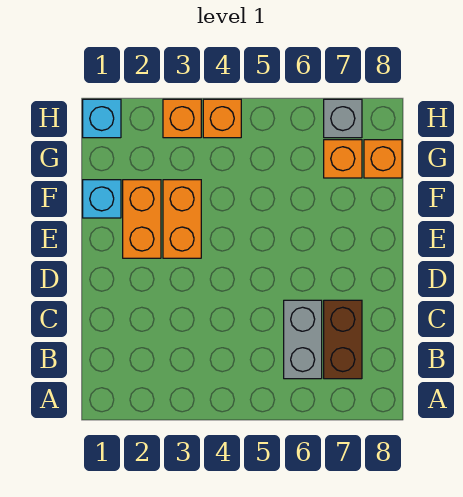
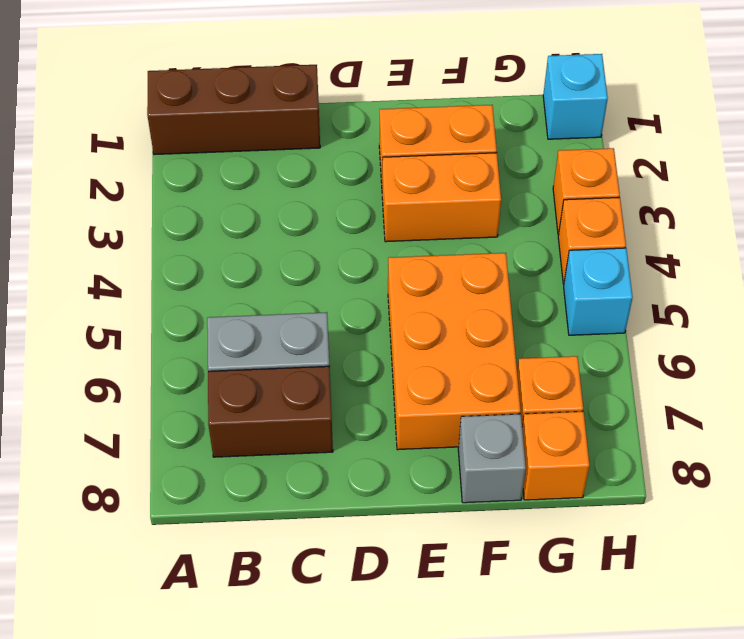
none -> brown 1x3 brick [147,65,320,155]
none -> orange 2x3 brick [388,253,521,450]
cyan 1x1 brick [83,180,121,218] -> cyan 1x1 brick moved to [564,248,633,335]
grey 1x1 brick [324,99,362,138] -> grey 1x1 brick moved to [458,414,526,503]

